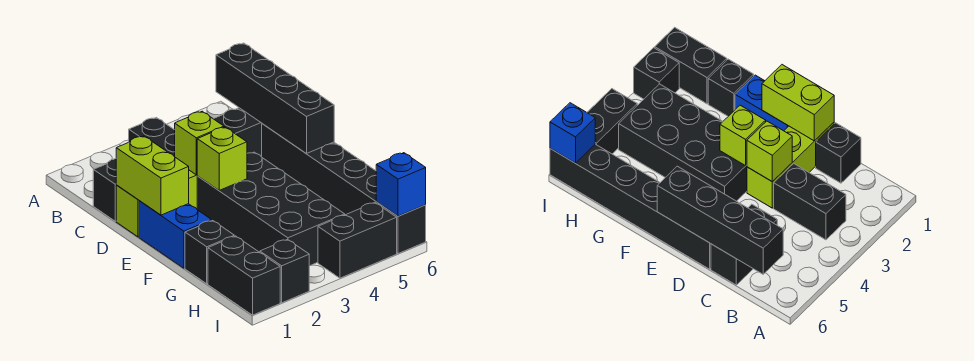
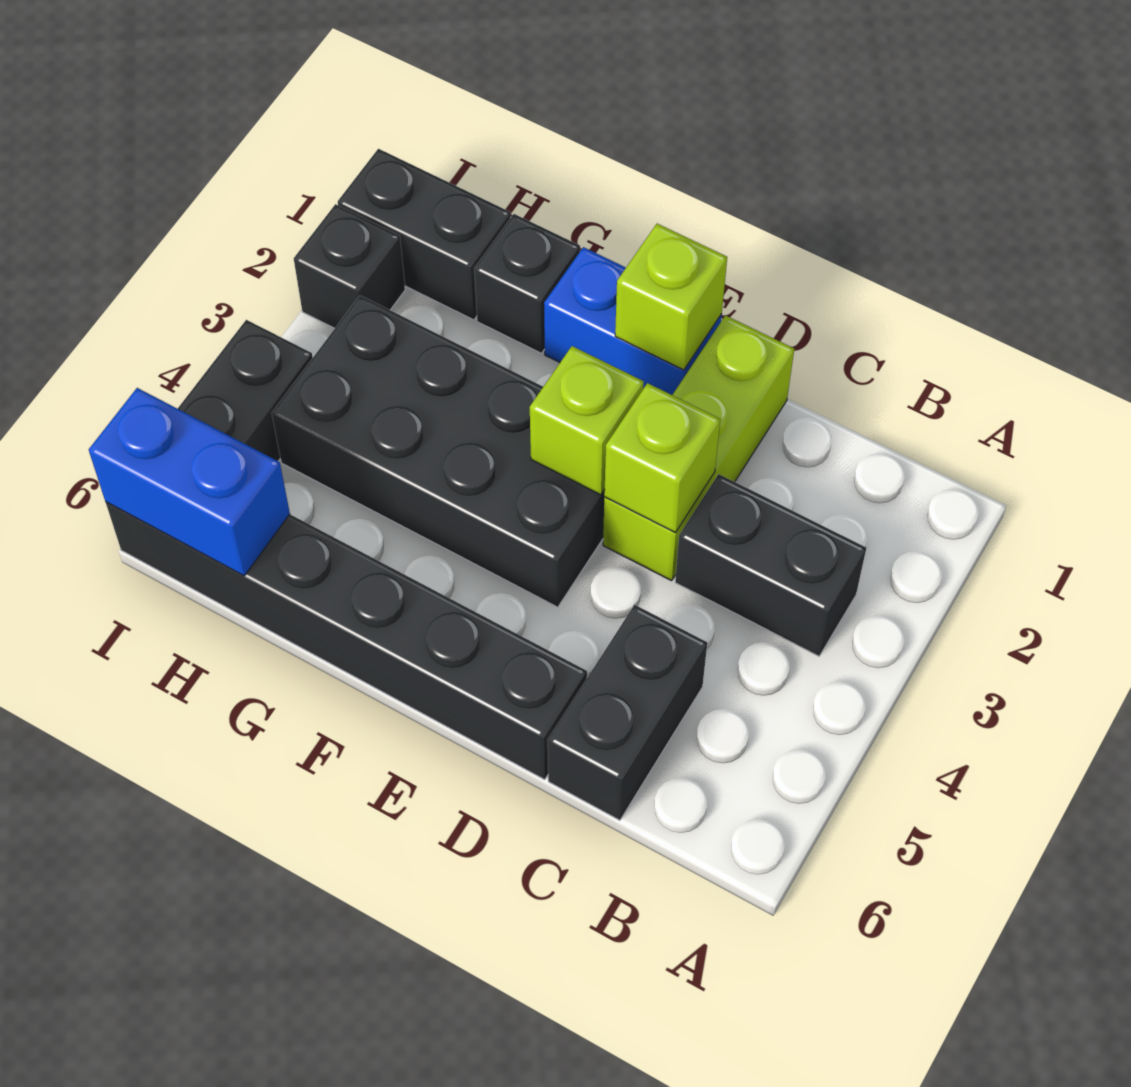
black 1x4 brick [216,43,334,153] -> none
black 1x1 brick [93,159,116,221] -> none
lime 1x2 brick [116,136,189,215] -> lime 1x1 brick [615,224,727,370]
blue 1x1 brick [376,153,426,216] -> blue 1x2 brick [89,388,290,576]

